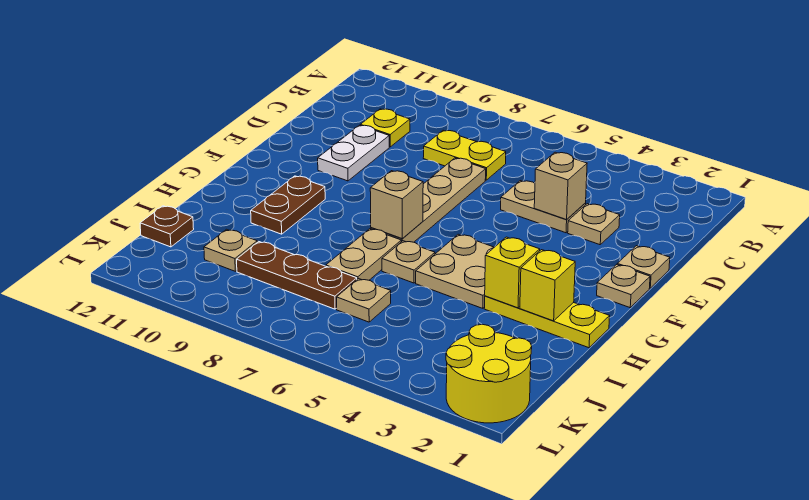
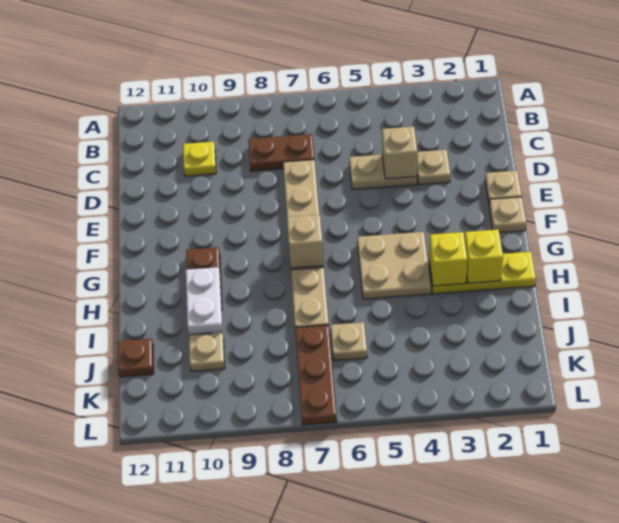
yellow 1x2 plate [423,130,506,180] -> brown 1x2 plate [249,134,315,171]
white 1x2 plate [318,125,389,181] -> white 1x2 plate moved to [186,267,222,334]
tan 1x1 plate [382,241,435,283] -> none
brown 1x3 plate [237,242,357,309] -> brown 1x3 plate turned to [295,325,337,425]
yellow 2x2 round brick [446,324,532,423] -> none

